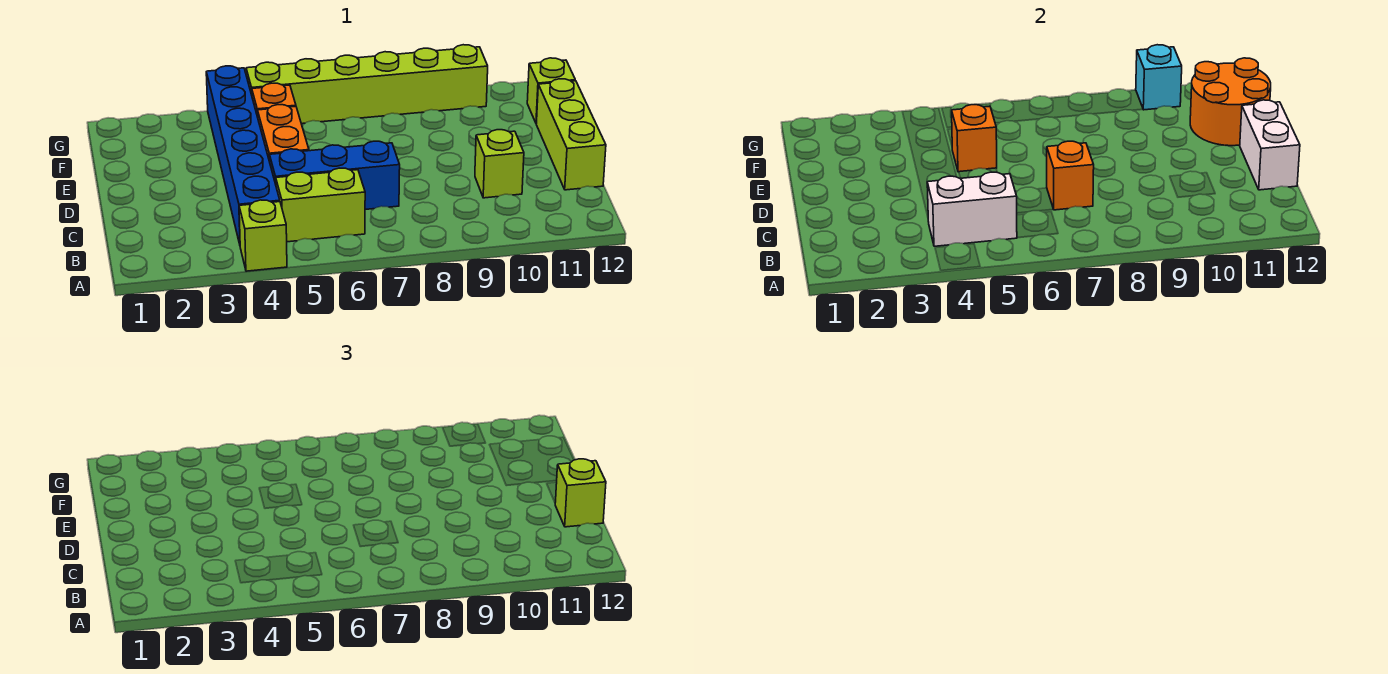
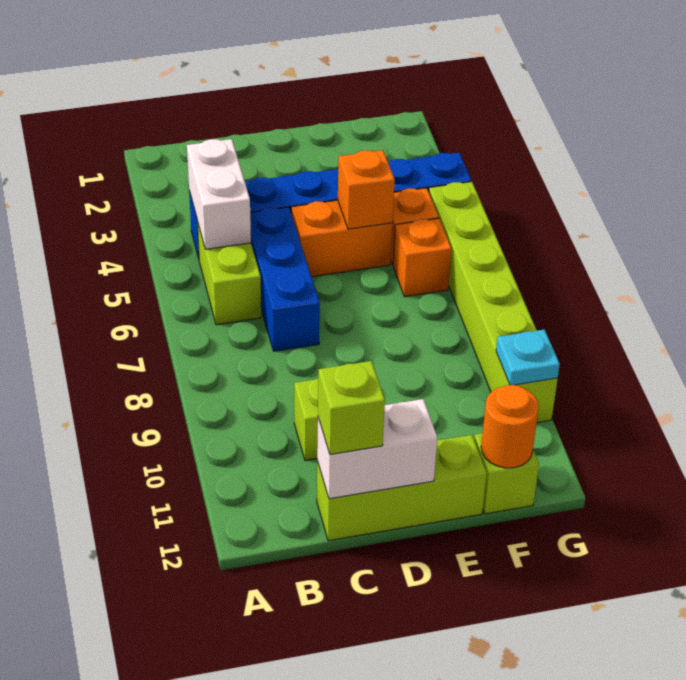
lime 1x1 brick [239,200,287,271] -> none
orange 1x1 brick [1047,141,1094,210] -> orange 1x1 brick moved to [393,218,451,297]
orange 2x2 round brick [1190,58,1271,146] -> orange 1x1 round brick [481,385,539,468]
cyan 1x1 brick [1136,45,1182,110] -> cyan 1x1 plate [496,330,560,385]

